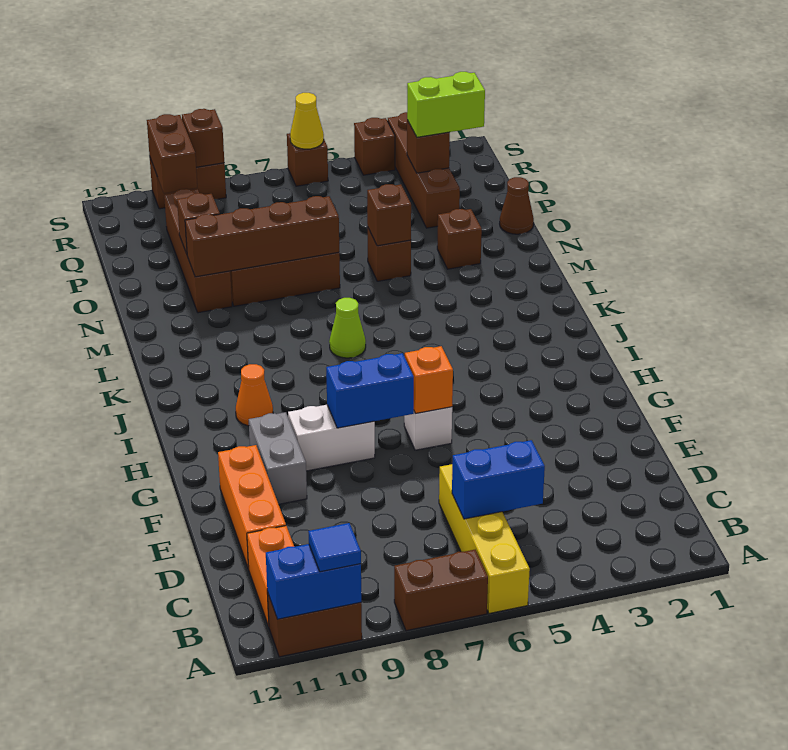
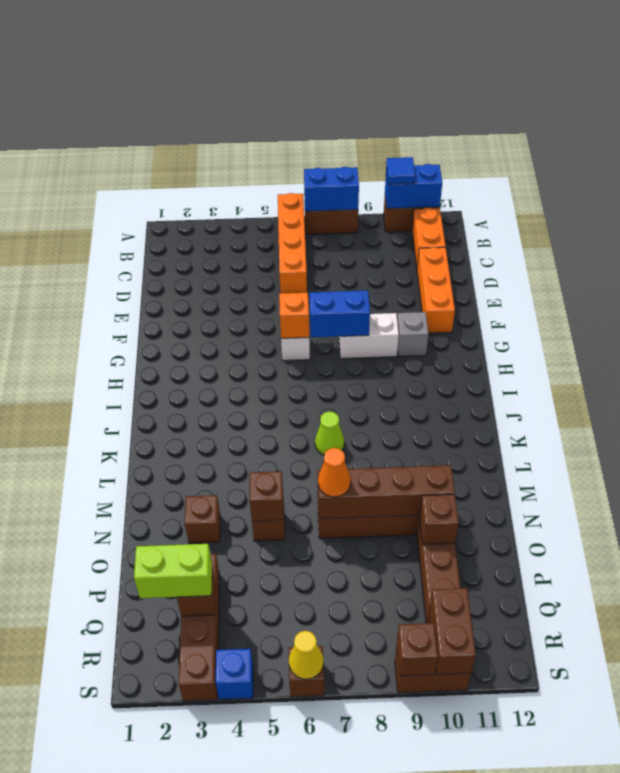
yellow 1x4 brick [439,464,530,613] -> orange 1x4 brick [278,193,307,293]
blue 1x2 brick [452,440,545,519] -> blue 1x2 brick moved to [304,167,359,211]
grey 1x2 brick [249,412,307,504] -> grey 1x1 brick [397,312,428,357]
orange 1x1 cone [236,364,273,426] -> orange 1x1 cone moved to [318,448,351,497]
brown 1x1 cone [500,177,534,234] -> none
brown 1x1 brick [354,118,395,175] -> blue 1x1 brick [216,649,253,700]

